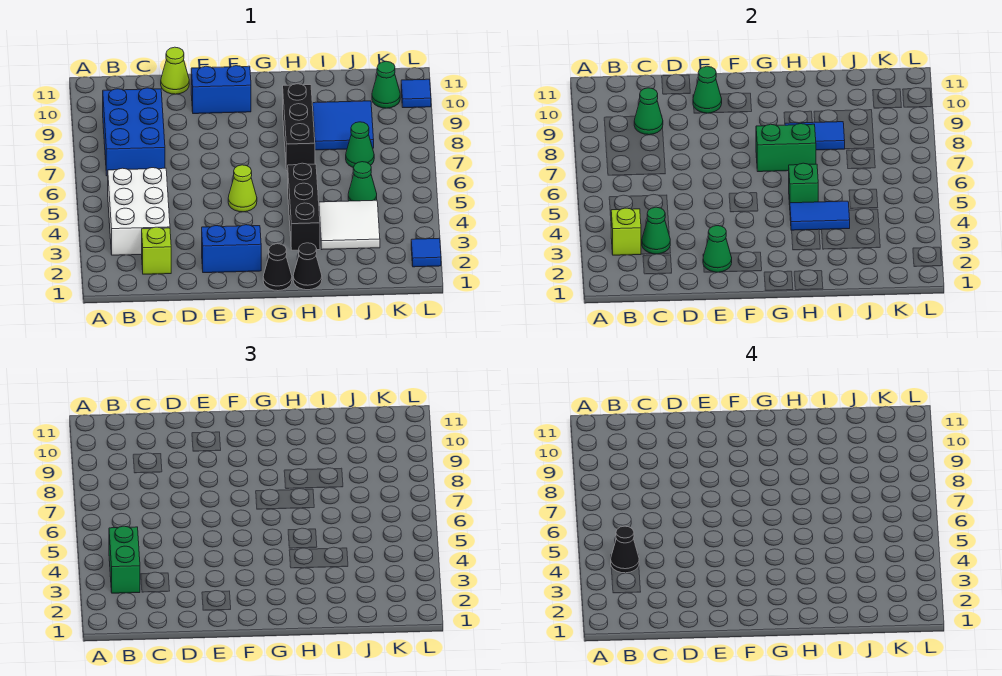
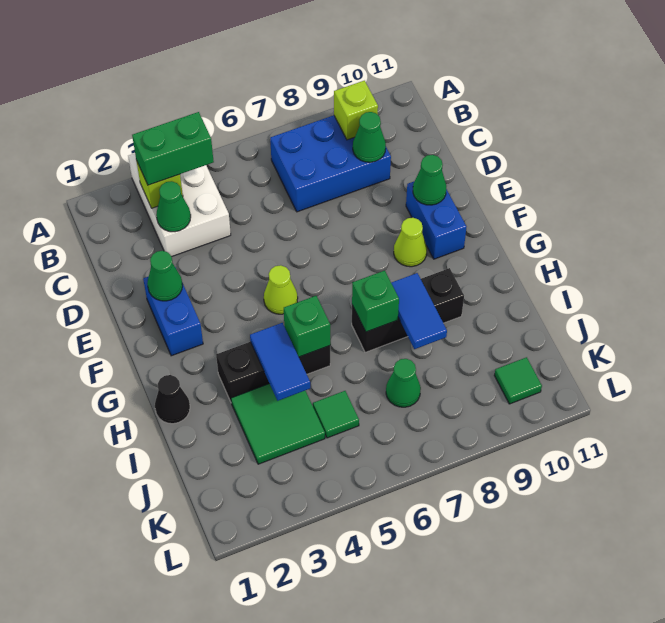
white 2x3 brick [108,168,170,255] -> white 2x3 brick turned to [128,154,231,256]
black 1x1 cone [611,526,639,573] -> none
lime 1x1 brick [142,227,171,274] -> lime 1x1 brick moved to [334,81,378,140]
lime 1x1 cone [161,47,189,94] -> lime 1x1 cone moved to [394,218,427,267]
black 1x1 cone [263,244,292,291] -> none
green 1x2 brick [756,124,816,172] -> green 1x1 brick [352,271,399,332]
white 2x2 tile [319,200,380,249] -> green 2x2 tile [231,384,325,464]
blue 2x2 tile [313,101,374,150] -> none
green 1x1 cone [348,162,377,201] -> green 1x1 tile [313,391,359,438]
green 1x1 cone [372,61,400,108] -> green 1x1 tile [494,357,542,404]
blue 1x1 tile [411,238,441,267] -> none
blue 1x1 tile [401,79,431,108] -> none

